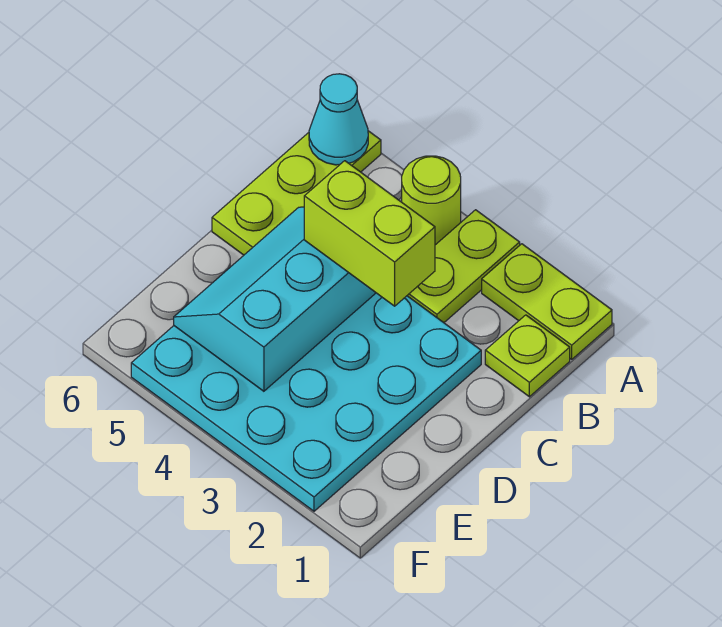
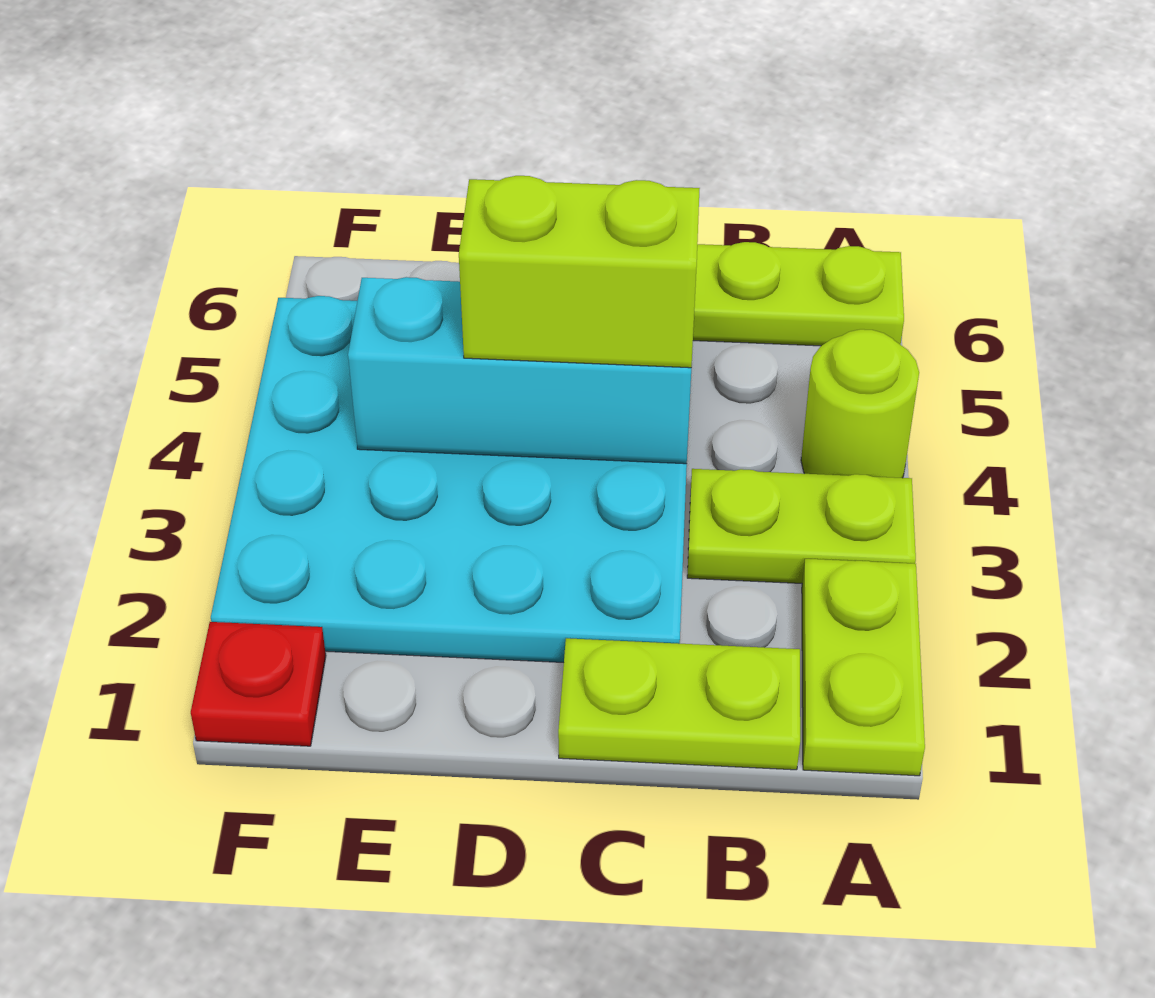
cyan 1x1 cone [309,74,368,165] -> none
lime 1x1 plate [485,315,570,397] -> lime 1x2 plate [558,638,800,770]
lime 1x2 brick [304,161,435,306] -> lime 1x2 brick turned to [459,176,700,368]
none -> red 1x1 plate [191,622,326,746]

